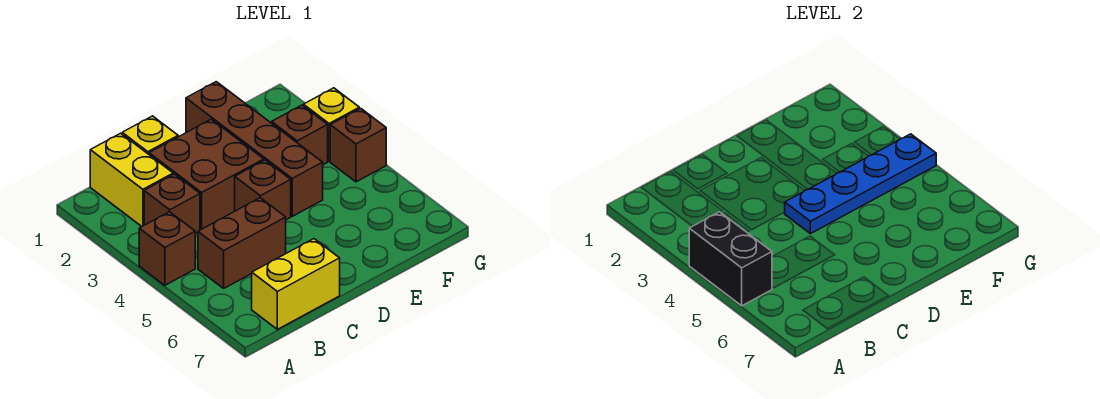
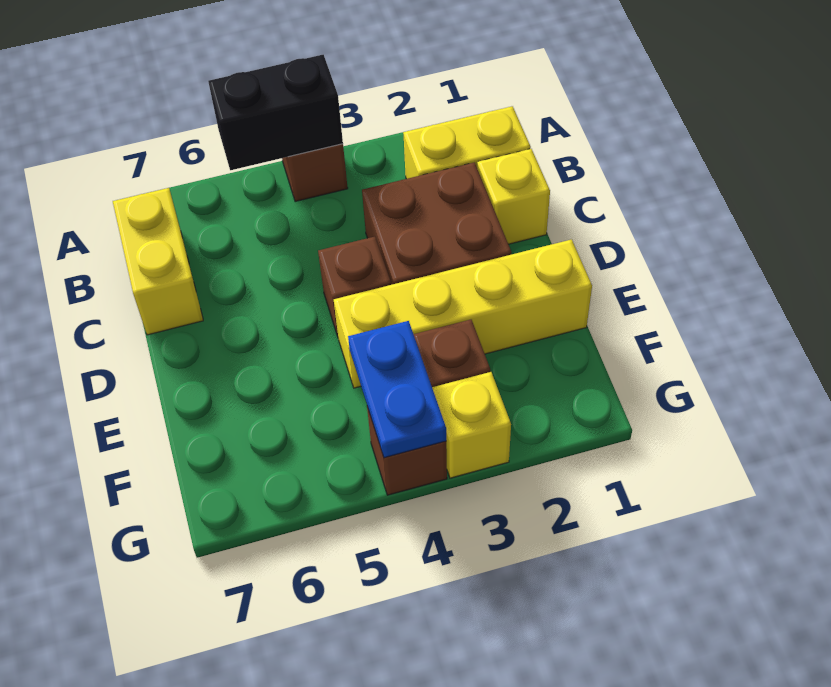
brown 1x1 brick [144,174,200,234] -> none
brown 1x2 brick [198,198,286,288] -> none
blue 1x4 plate [785,134,936,234] -> blue 1x2 plate [348,321,446,458]
brown 1x4 brick [186,82,323,216] -> yellow 1x4 brick [334,239,592,388]

